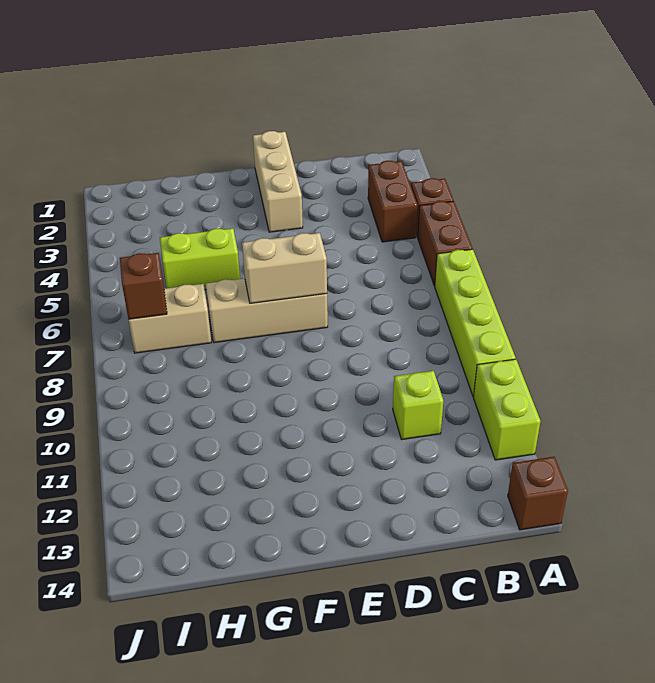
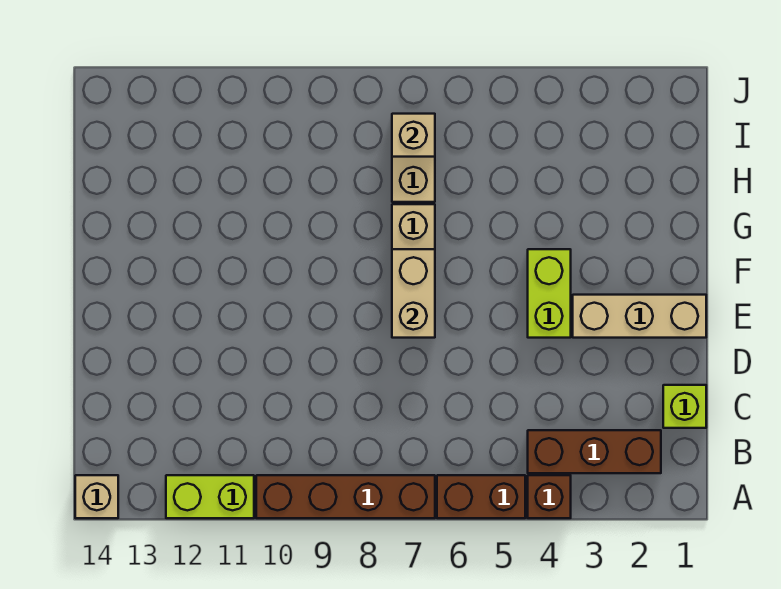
lime 1x4 brick [435,249,516,397] -> brown 1x4 brick [256,475,435,518]
brown 1x1 brick [508,457,568,530] -> tan 1x1 brick [75,475,118,518]
brown 1x2 brick [368,161,417,242] -> brown 1x3 brick [528,430,661,473]
lime 1x1 brick [393,371,443,440] -> lime 1x1 brick moved to [663,385,706,428]
lime 1x2 brick [160,228,240,290] -> lime 1x2 brick moved to [528,249,571,338]
brown 1x1 brick [120,253,167,319] -> tan 1x1 brick [392,114,435,157]

